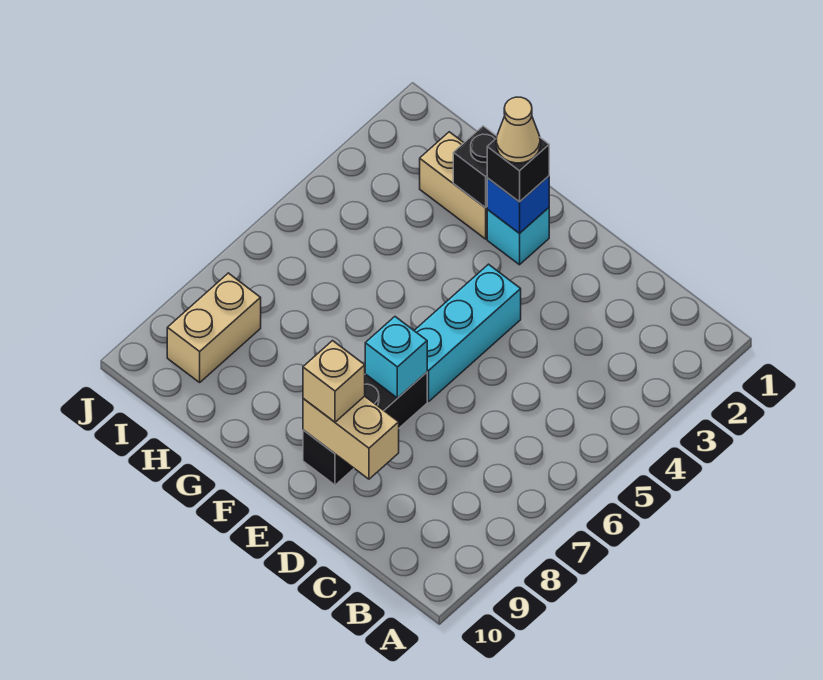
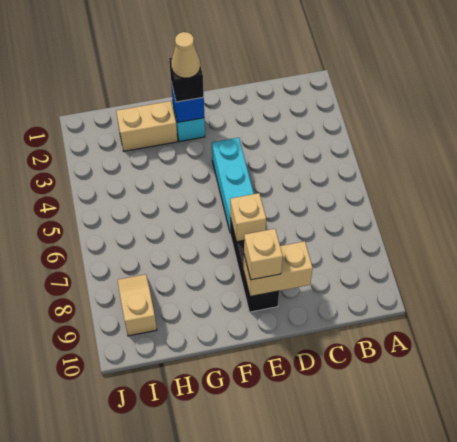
cyan 1x1 brick [365,317,427,398] -> tan 1x1 brick [230,193,266,242]
black 1x1 brick [453,126,497,208] -> none
tan 1x2 brick [167,273,261,382] -> tan 1x2 slope [118,274,157,336]

